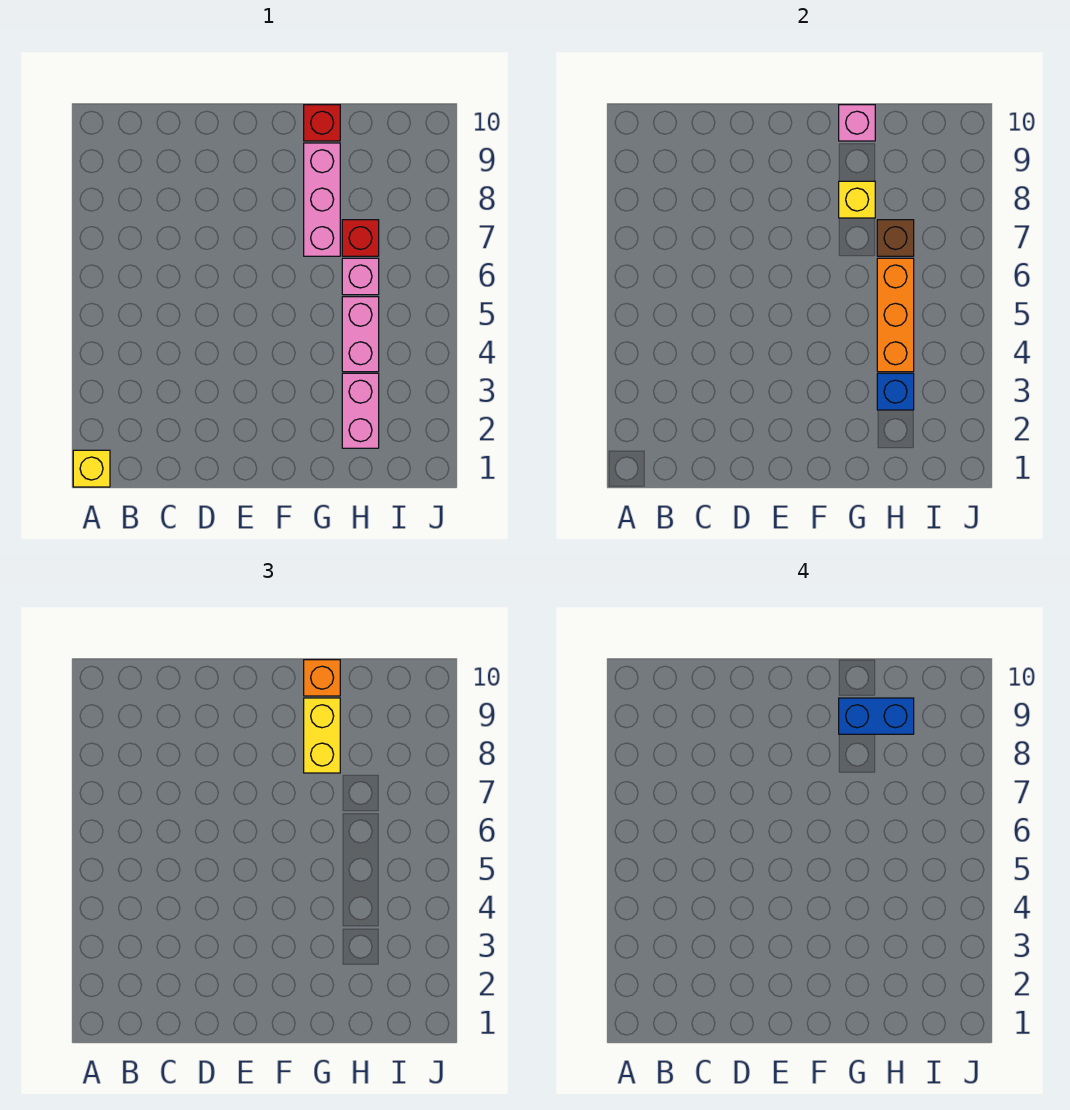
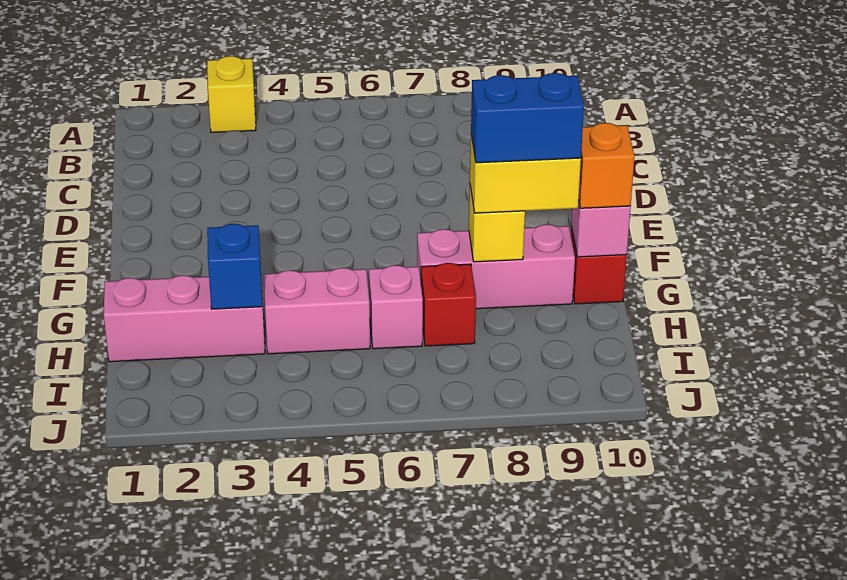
yellow 1x1 brick [73,450,110,487] -> yellow 1x1 brick moved to [207,56,256,132]
blue 1x2 brick [839,698,914,734] -> blue 1x2 brick turned to [471,73,584,163]
pink 1x2 brick [342,373,379,448] -> pink 1x3 brick [104,275,265,362]
orange 1x3 brick [877,258,914,372] -> none
brown 1x1 brick [877,220,914,256] -> none

